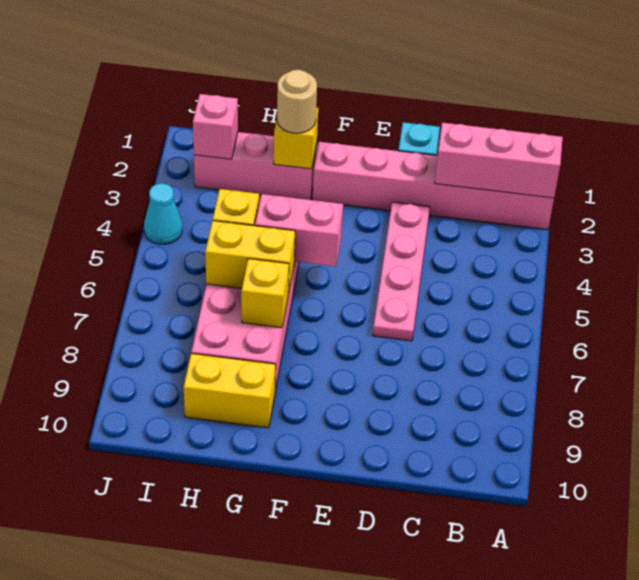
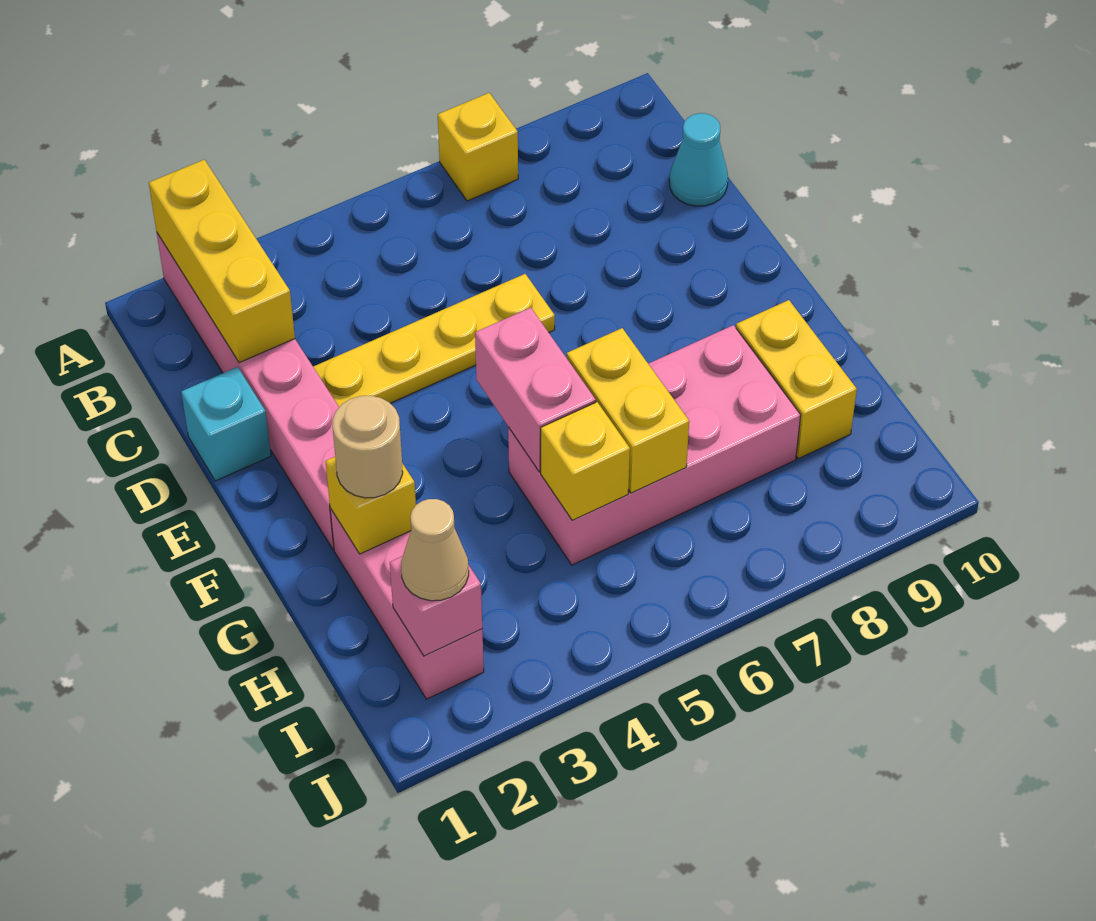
pink 1x3 brick [435,123,563,198] -> yellow 1x3 brick [149,160,295,363]
pink 1x4 plate [373,202,430,341] -> yellow 1x4 plate [313,274,555,407]
yellow 1x1 brick [241,259,289,328] -> yellow 1x1 brick moved to [438,93,518,201]
none -> tan 1x1 cone [401,499,469,601]
cyan 1x1 cone [144,183,182,244] -> cyan 1x1 cone moved to [669,113,728,206]

